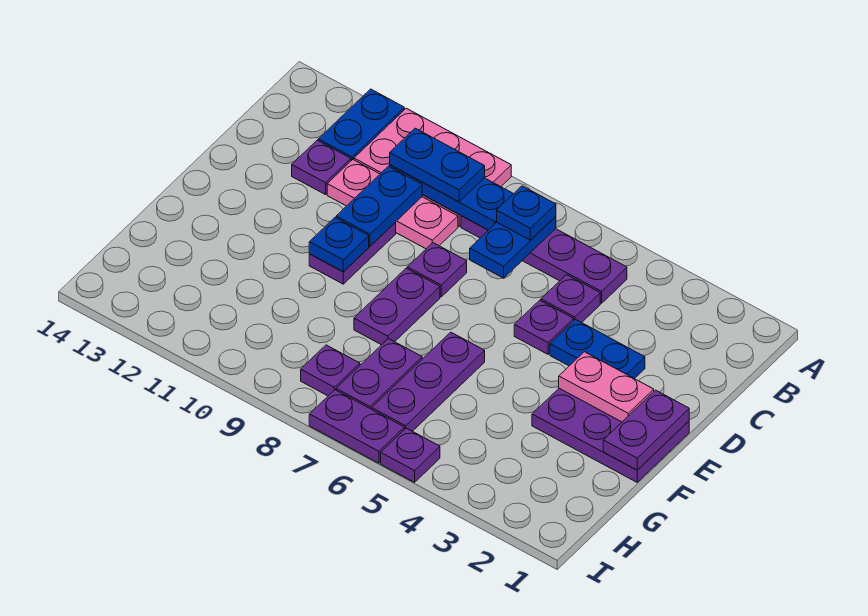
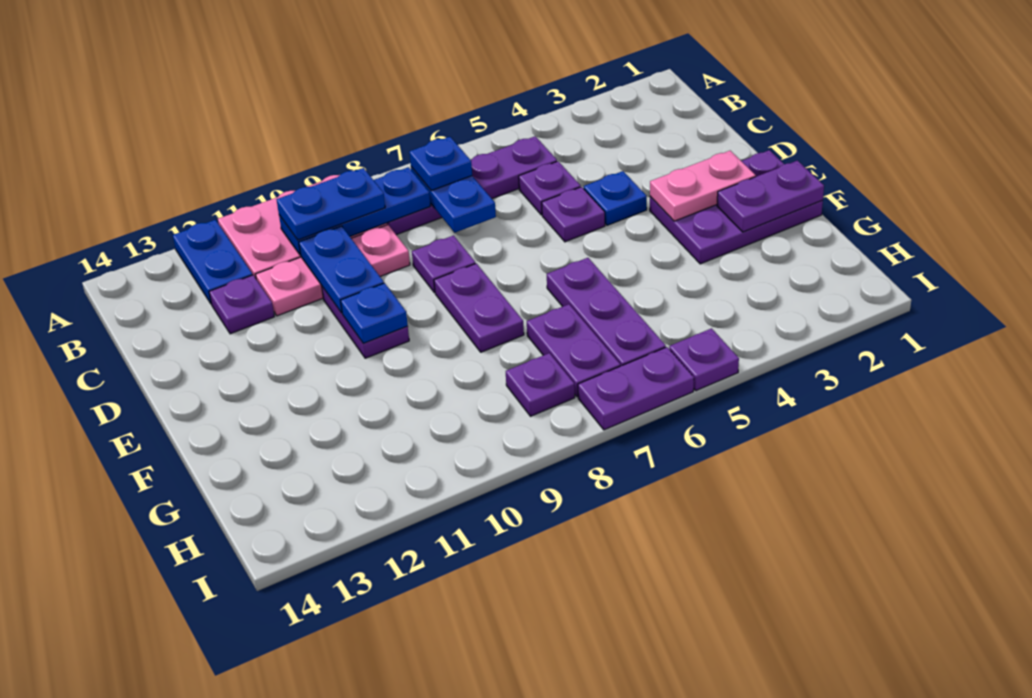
blue 1x2 plate [550,319,645,379] -> blue 1x1 plate [584,171,647,225]
purple 1x2 plate [603,390,689,470] -> purple 1x2 plate turned to [717,161,824,232]

